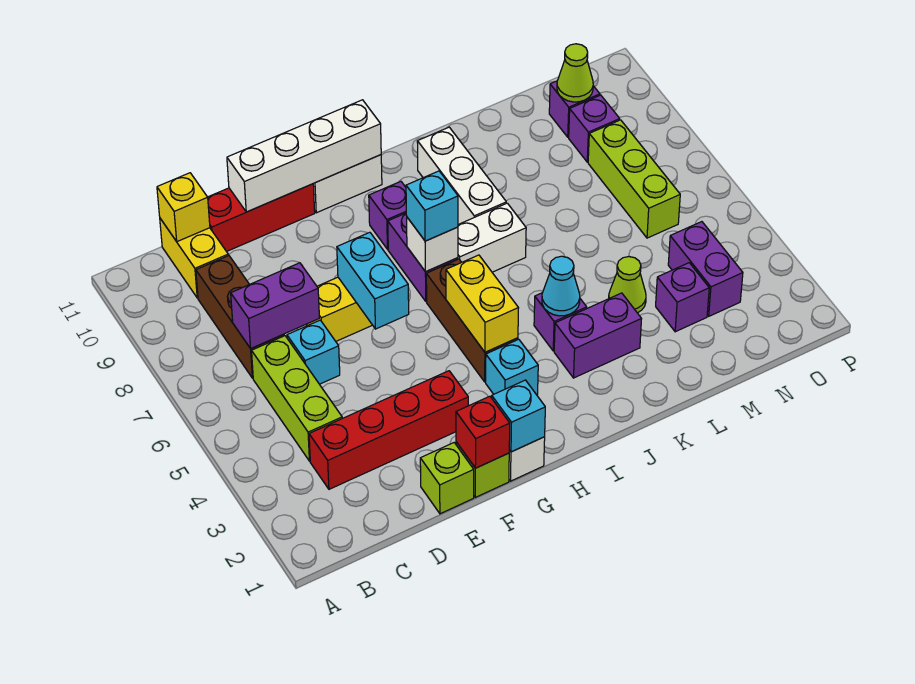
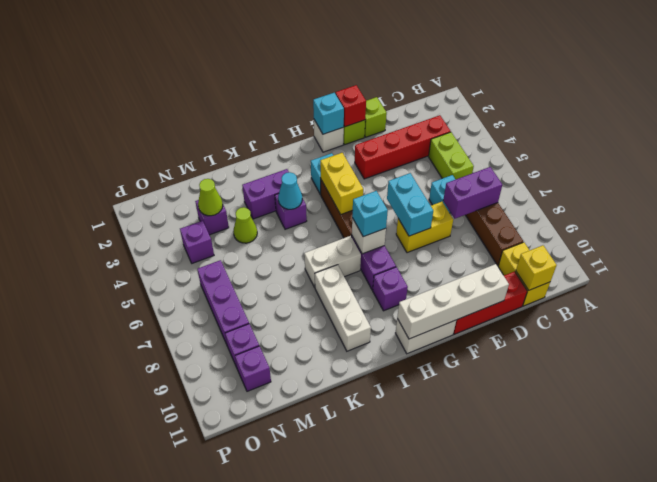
lime 1x3 brick [252,336,342,461] -> lime 1x2 brick [429,132,474,179]
purple 1x2 brick [668,222,743,316] -> purple 1x1 brick [180,221,214,263]
lime 1x3 brick [588,120,680,238] -> purple 1x3 brick [197,260,249,344]
lime 1x1 cone [557,44,593,102] -> lime 1x1 cone moved to [198,179,223,216]

